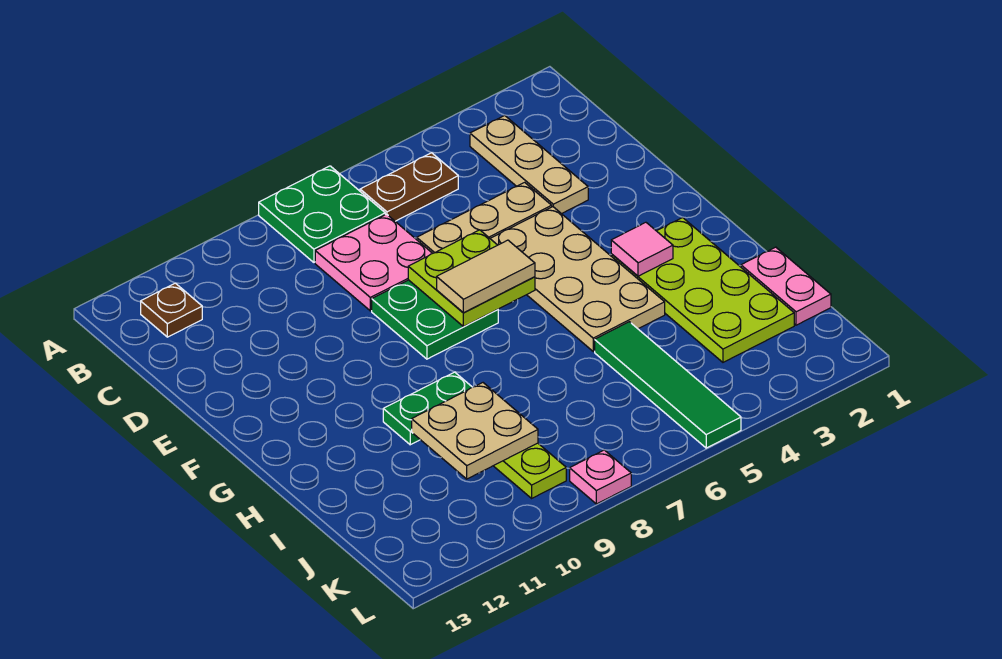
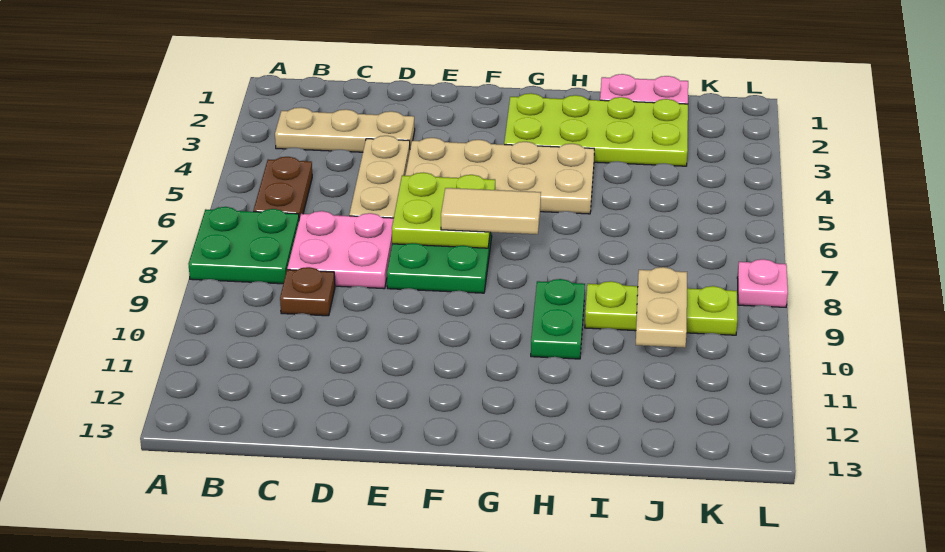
brown 1x1 plate [141,283,202,337] -> brown 1x1 plate moved to [280,267,335,316]
tan 1x2 tile [437,240,535,313] -> tan 1x2 tile turned to [441,188,541,234]
pink 1x1 tile [611,222,673,276] -> none
green 1x4 tile [595,322,741,448] -> none
tan 2x2 plate [412,383,538,479] -> tan 1x2 plate [636,267,687,348]

